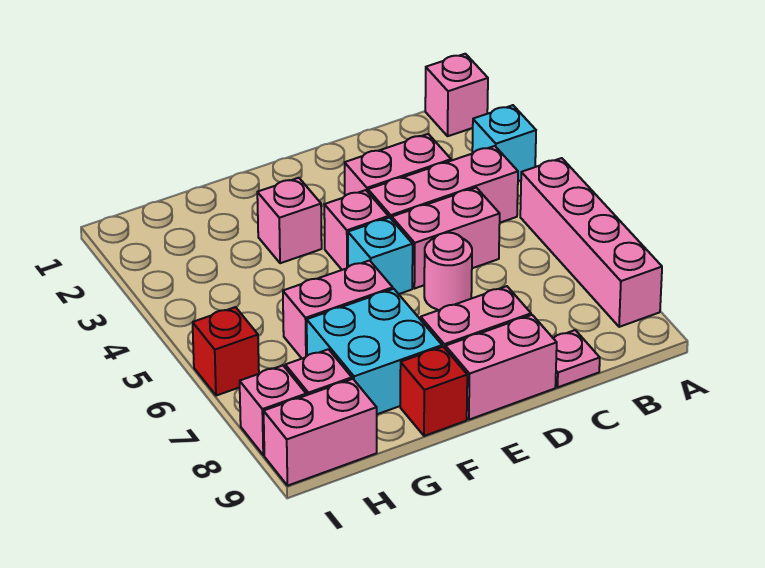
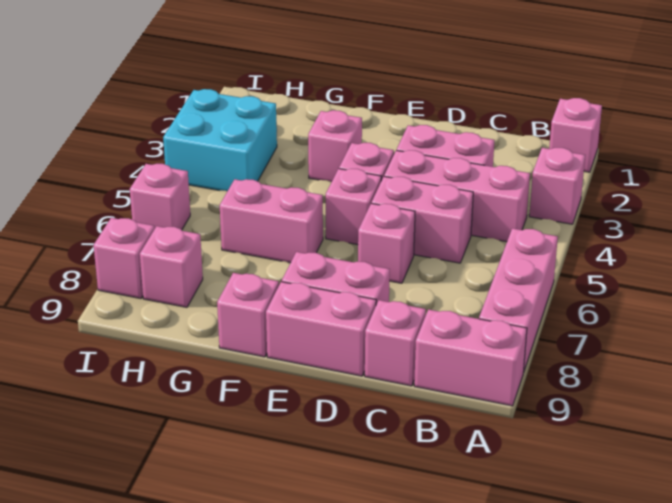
cyan 1x1 brick [472,105,536,181] -> pink 1x1 brick [529,148,585,224]
pink 1x4 brick [520,158,662,327] -> pink 1x3 brick [479,228,558,372]
pink 1x1 plate [553,330,600,387] -> pink 1x1 brick [365,300,426,386]
pink 1x1 round brick [424,233,472,310] -> pink 1x1 brick [358,203,415,283]
cyan 1x1 brick [348,217,413,294] -> pink 1x1 brick [326,169,381,245]
cyan 2x2 brick [307,289,442,414] -> cyan 2x2 brick moved to [163,89,277,191]
red 1x1 brick [400,347,467,436] -> pink 1x1 brick [217,273,279,357]
pink 1x2 brick [264,379,377,486] -> pink 1x2 brick moved to [414,309,527,406]
red 1x1 brick [193,307,259,396] -> pink 1x1 brick [130,164,190,230]

